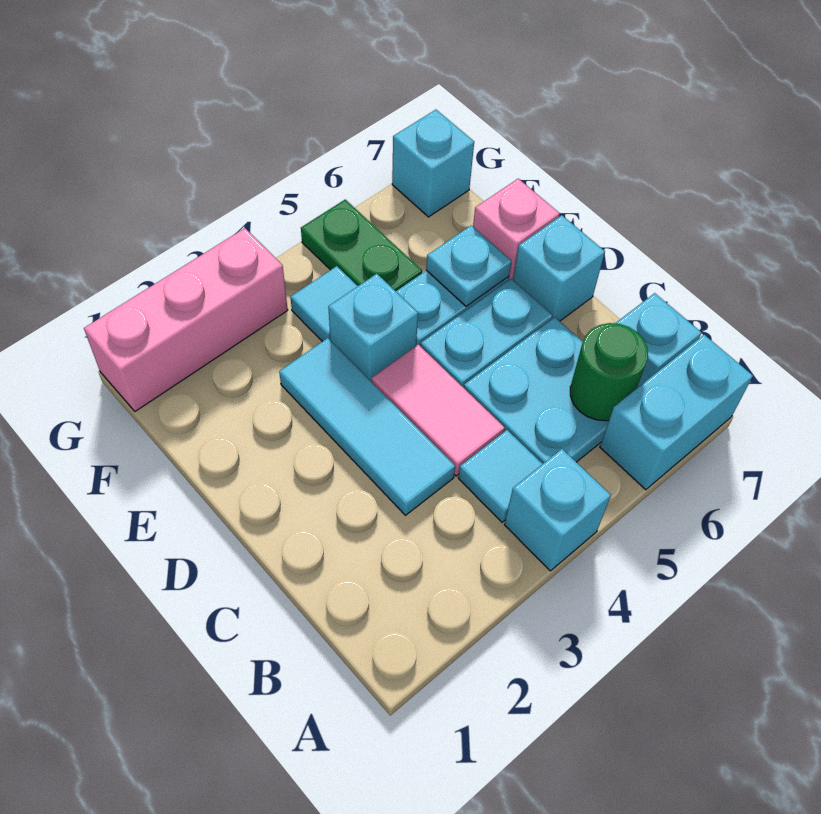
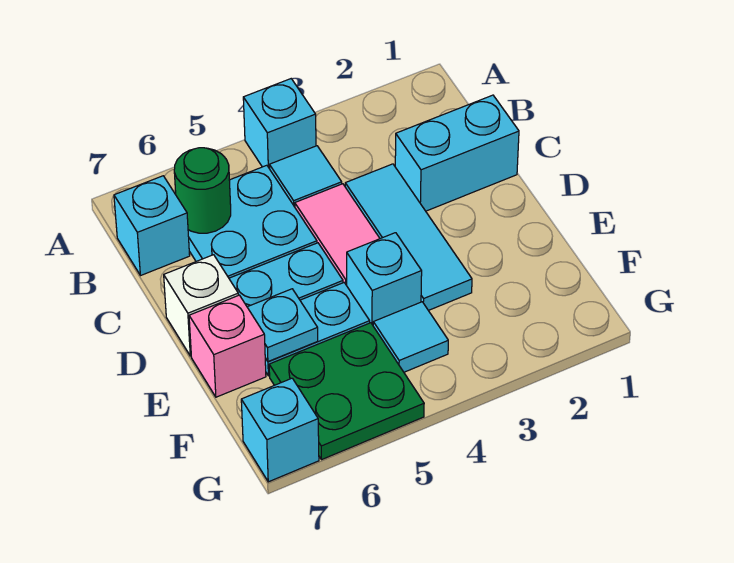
cyan 1x2 brick [600,335,753,490] -> cyan 1x2 brick moved to [395,95,519,211]
cyan 1x1 brick [513,215,605,321] -> white 1x1 brick [164,255,238,356]
green 1x2 plate [301,200,422,291] -> green 2x2 plate [269,323,424,460]
pink 1x3 brick [84,228,288,411] -> none

